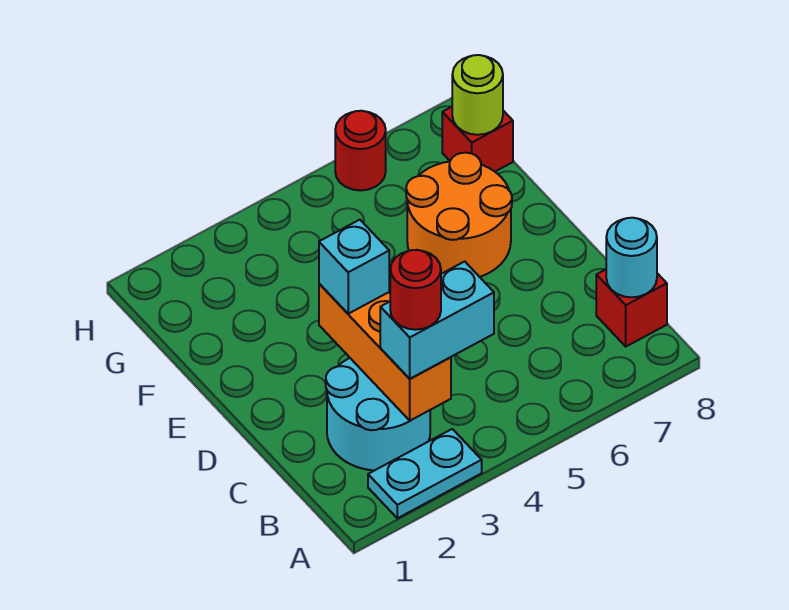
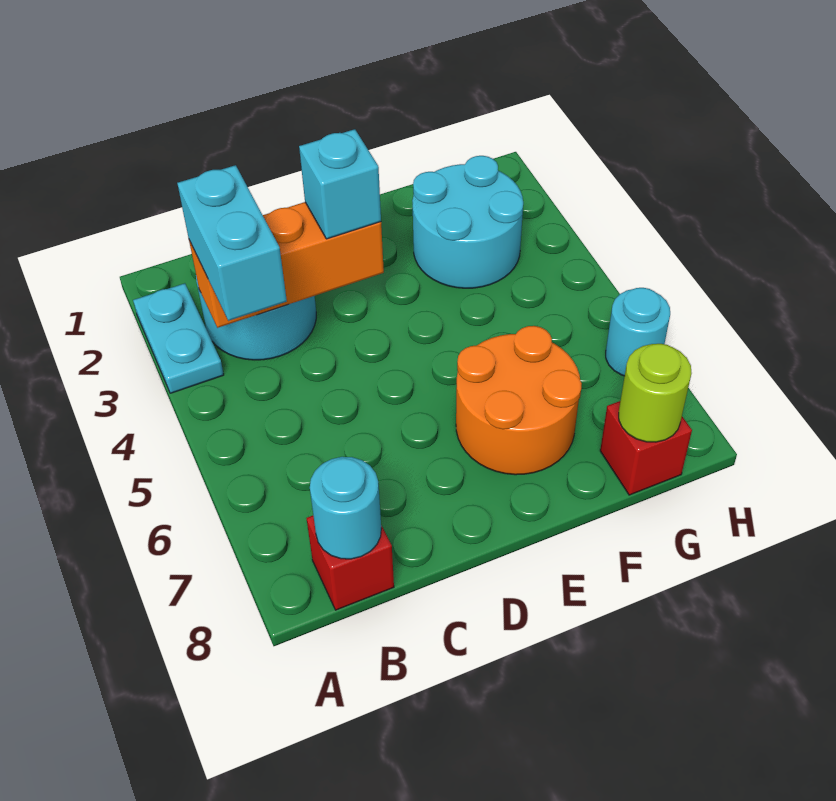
red 1x1 round brick [390,250,441,330] -> none
none -> cyan 2x2 round brick [412,156,523,288]
red 1x1 round brick [335,111,386,191] -> cyan 1x1 round brick [606,288,670,376]

